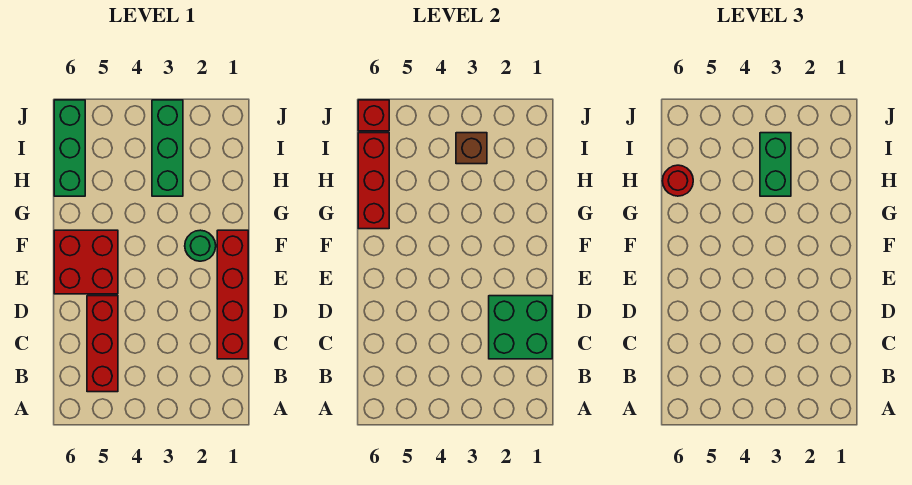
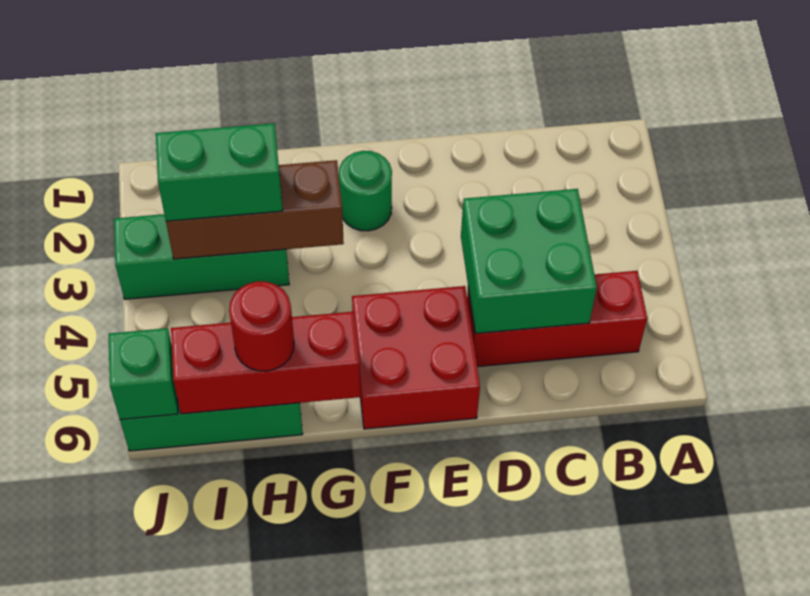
red 1x4 brick [217,230,248,359] -> none
green 2x2 brick [489,296,552,359] -> green 2x2 brick moved to [461,189,597,334]
brown 1x1 brick [456,133,487,164] -> brown 1x3 brick [166,160,344,259]
red 1x1 brick [358,100,389,131] -> green 1x1 brick [108,328,178,419]

